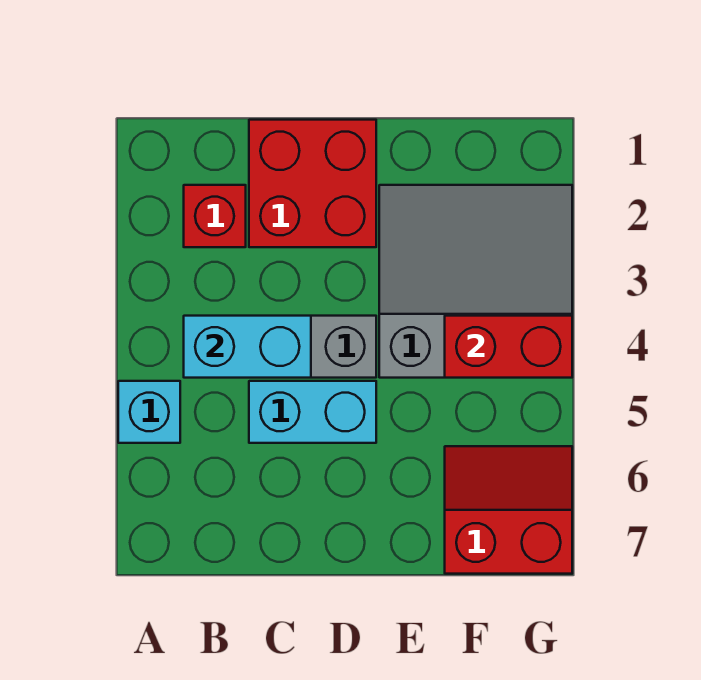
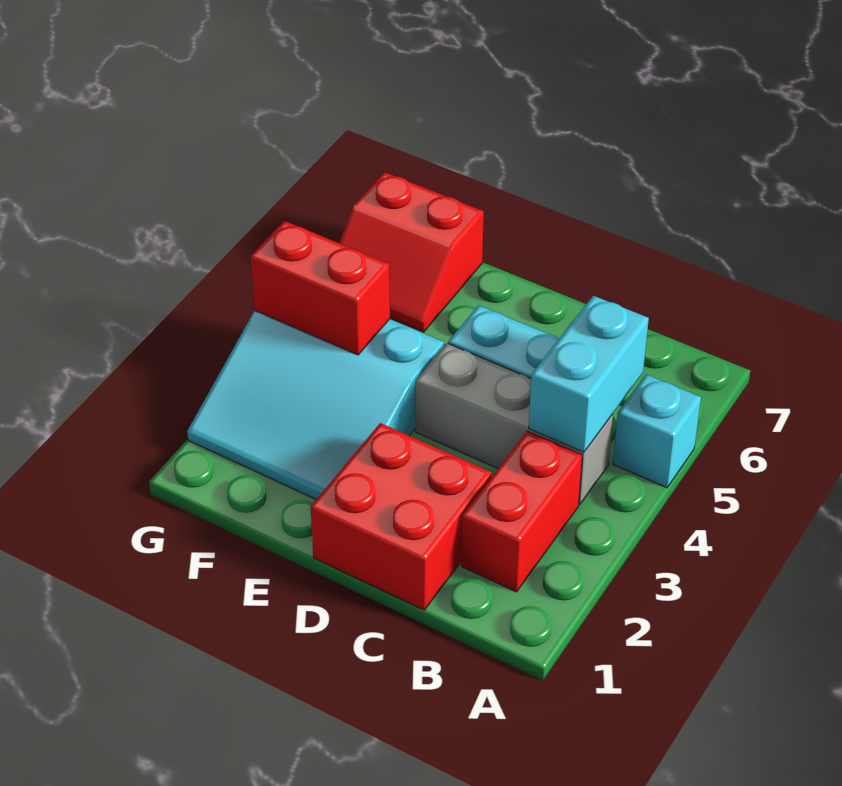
red 1x1 brick [184,185,246,247] -> red 1x2 brick [461,431,582,592]
cyan 1x2 brick [184,316,311,378] -> cyan 1x2 brick turned to [529,296,649,452]
grey 3x3 slope [379,185,572,378] -> cyan 3x3 slope [187,311,444,499]

